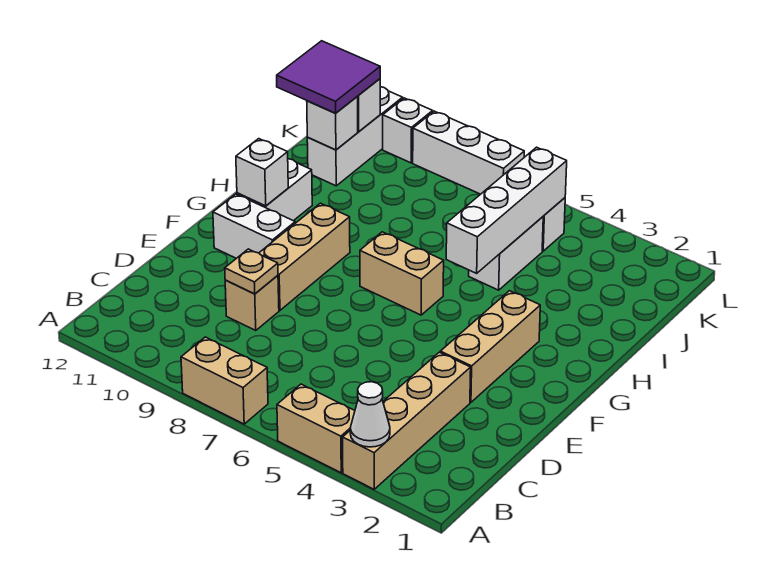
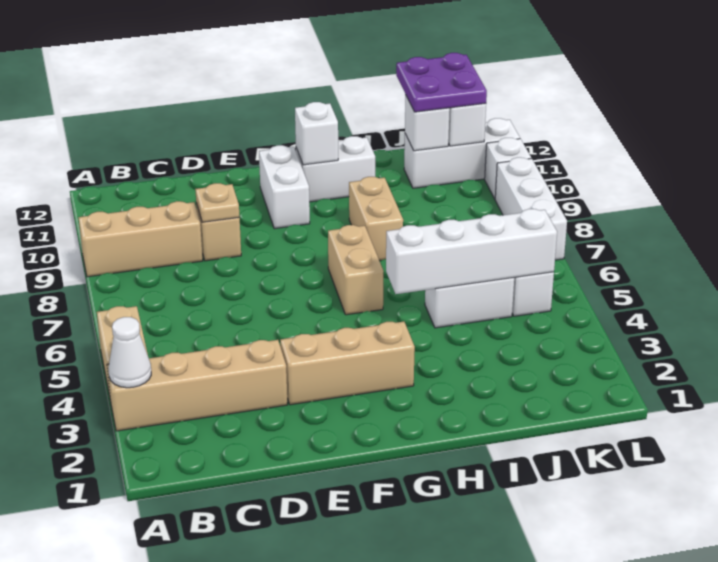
tan 1x2 brick [181,337,268,424] -> tan 1x2 brick moved to [349,177,403,261]
tan 1x3 brick [259,203,350,310] -> tan 1x3 brick moved to [78,201,203,277]
purple 2x2 tile [277,41,380,113] -> purple 2x2 plate [396,53,487,112]

